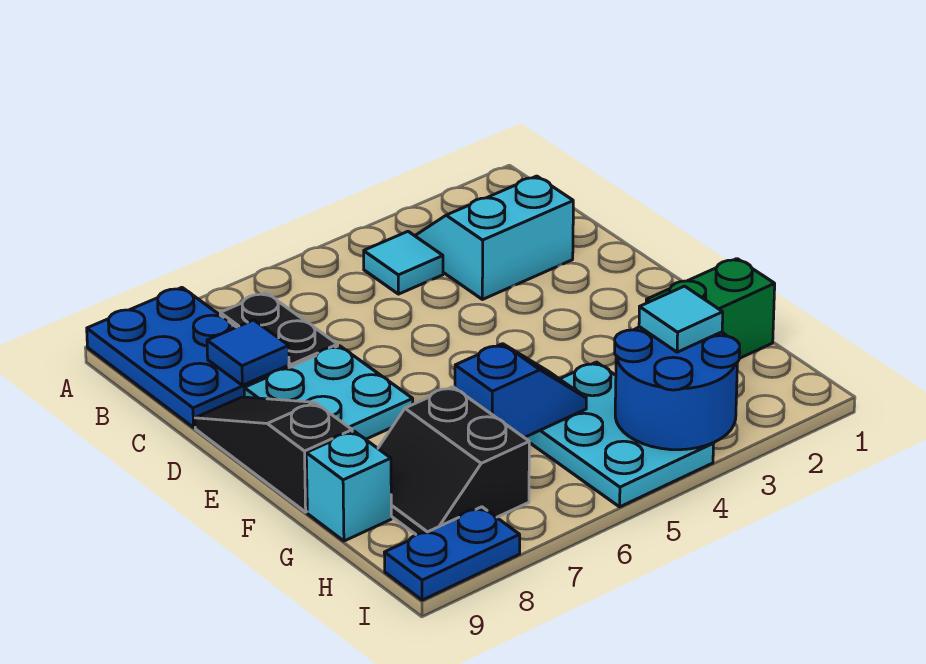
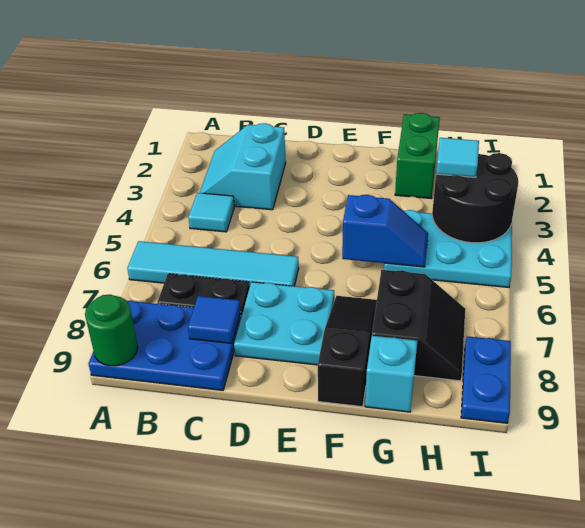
none -> cyan 1x4 tile [127,241,299,287]
none -> green 1x1 round brick [85,295,138,366]
black 1x3 slope [195,397,352,512] -> black 1x3 slope turned to [318,296,377,407]
blue 1x2 slope [455,344,586,438] -> blue 1x2 slope turned to [342,195,428,267]
black 2x2 slope [378,387,529,535] -> black 2x2 slope turned to [372,270,465,381]
blue 2x2 round brick [615,327,740,450] -> black 2x2 round brick [432,153,518,243]

